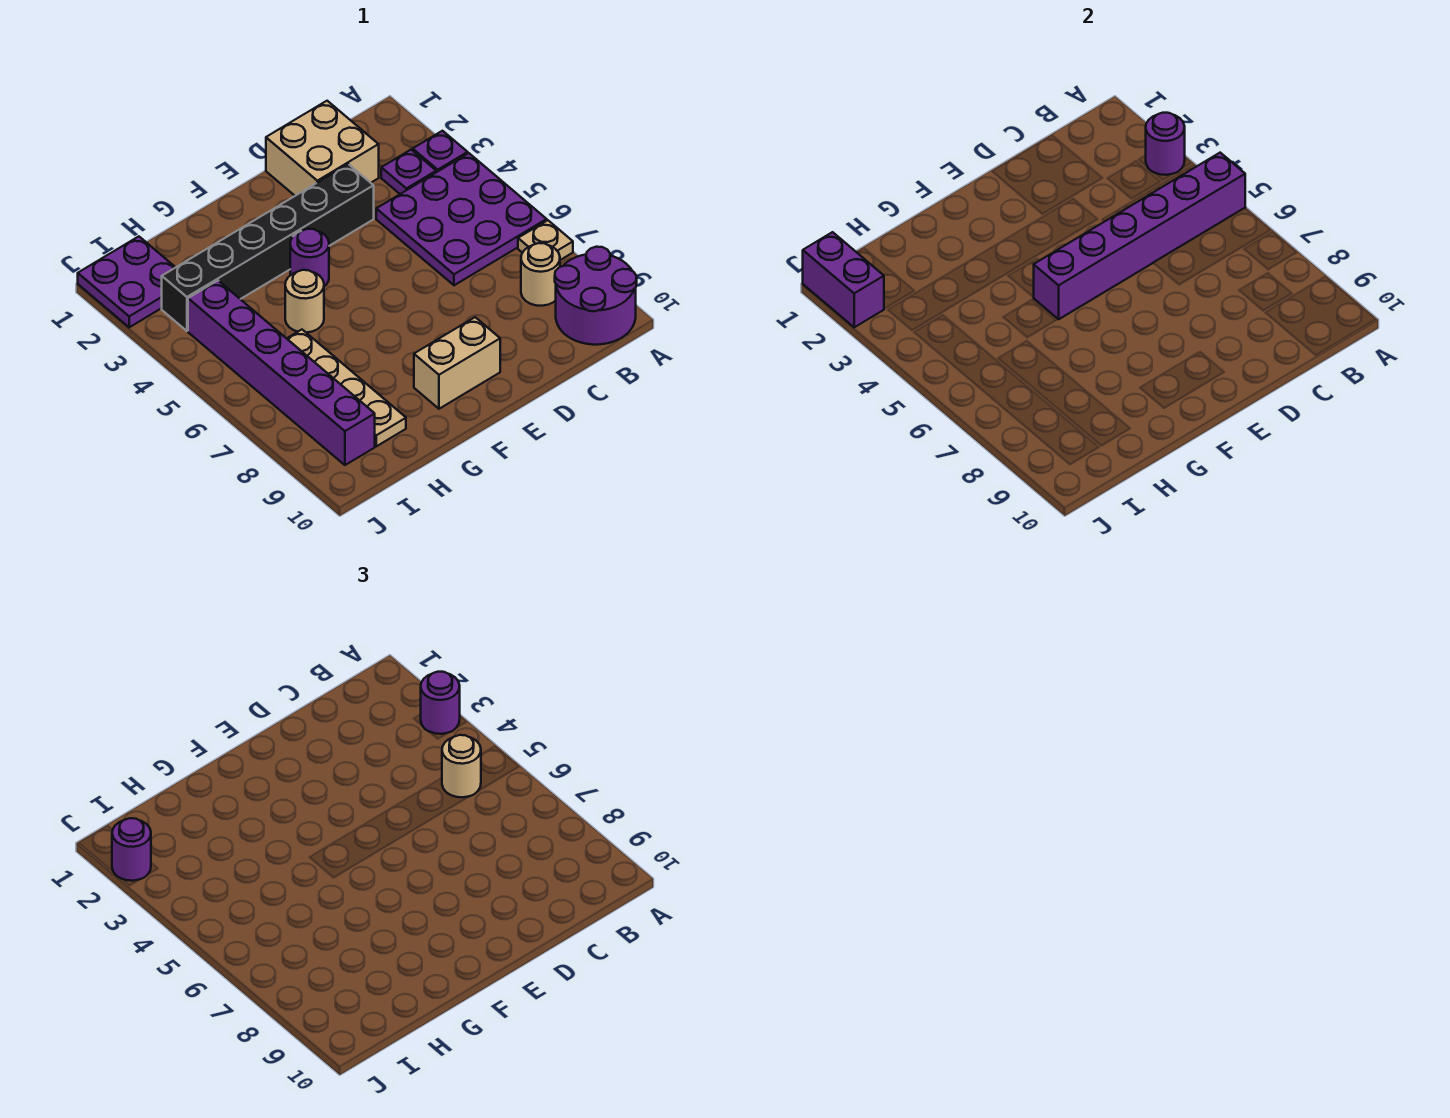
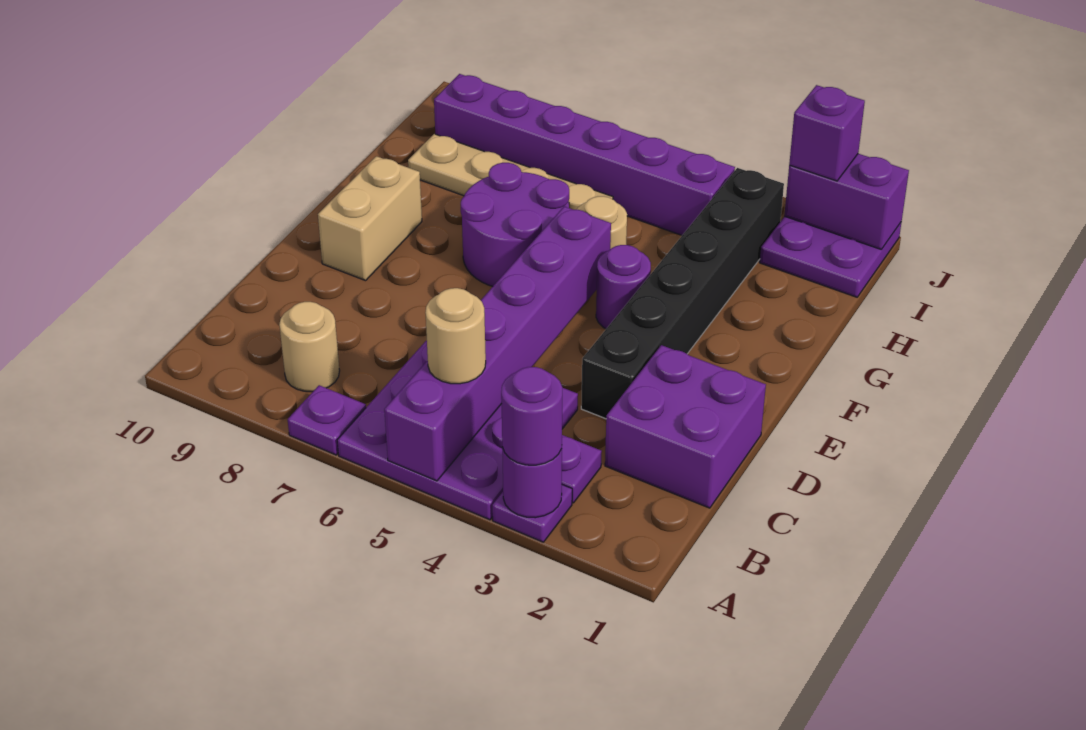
tan 1x1 plate [518,220,573,260] -> purple 1x1 plate [288,385,366,455]
purple 2x2 round brick [555,247,637,345] -> purple 2x2 round brick moved to [461,163,569,286]
tan 2x2 brick [266,101,379,196] -> purple 2x2 brick [605,345,766,508]
purple 1x1 round brick [112,818,151,881] -> purple 1x1 brick [789,85,865,181]

